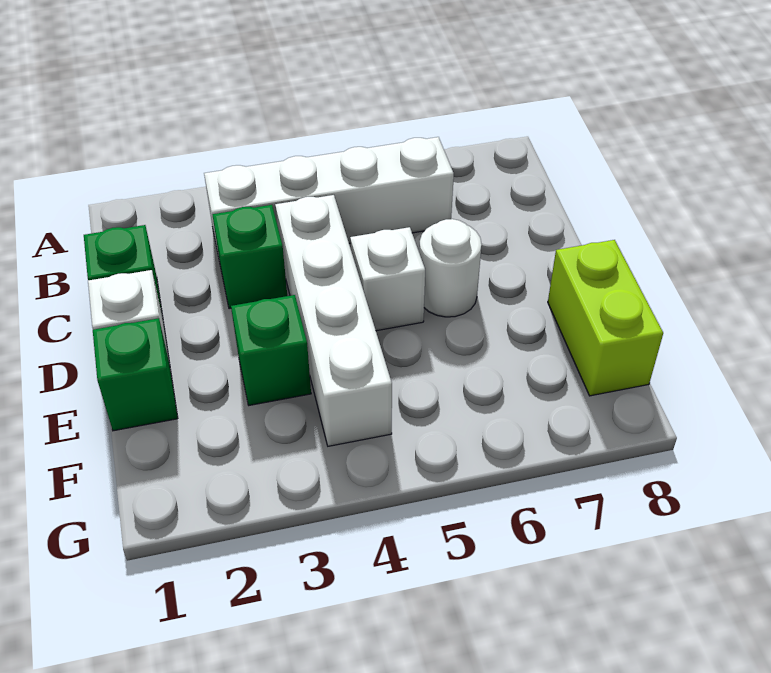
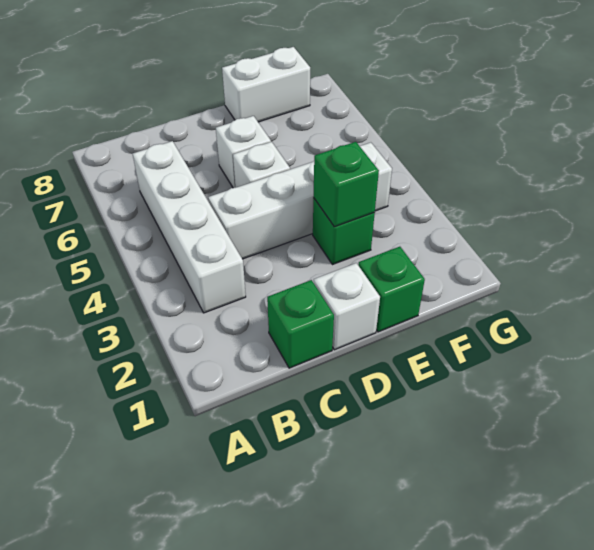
green 1x1 brick [212,205,287,309] -> green 1x1 brick moved to [314,142,379,227]
white 1x1 round brick [419,219,482,317] -> white 1x1 brick [216,116,271,188]
lime 1x2 brick [548,240,663,396] -> white 1x2 brick [222,47,310,122]

